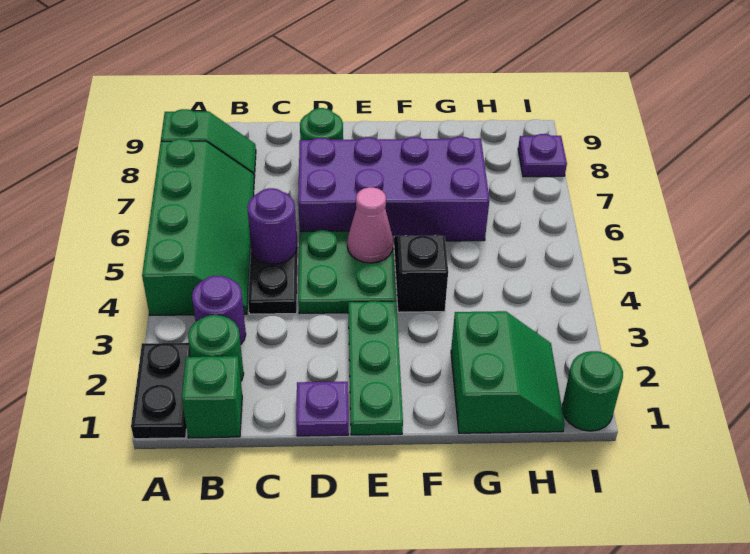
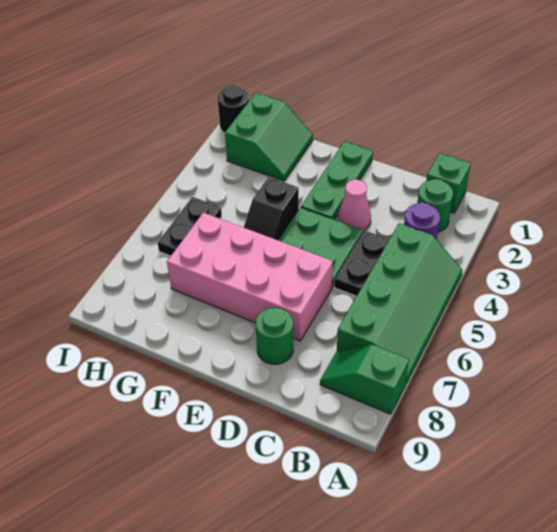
black 1x2 plate [131,343,191,439] -> black 1x2 plate moved to [158,197,222,256]
green 2x4 slope [142,139,254,315] -> green 2x4 slope turned to [337,223,462,383]
purple 1x1 round brick [247,188,297,264] -> none
purple 1x1 plate [296,382,348,436] -> none
purple 2x4 brick [298,137,489,242] -> pink 2x4 brick [167,213,333,341]
pink 1x1 cone [347,187,393,263] -> pink 1x1 cone moved to [338,180,371,232]
green 2x2 slope [451,311,565,433] -> green 2x2 slope turned to [225,93,313,181]
green 1x1 round brick [562,351,623,431] -> black 1x1 round brick [218,85,249,133]
purple 1x1 plate [518,134,567,177] -> none

